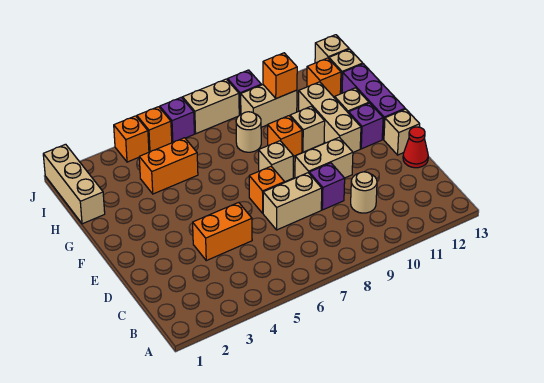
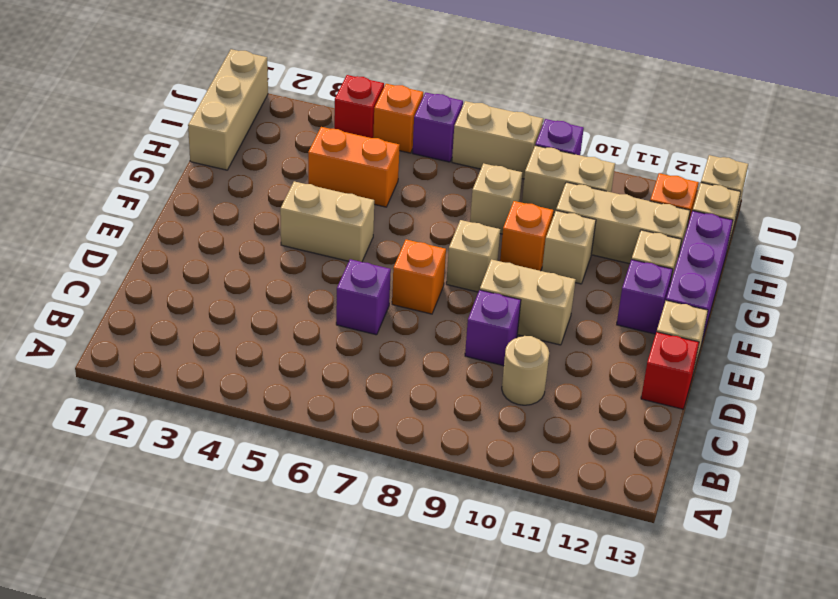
orange 1x2 brick [193,202,252,261] -> none
none -> purple 1x1 brick [336,259,391,335]
tan 1x2 brick [263,173,322,230] -> tan 1x2 brick moved to [280,181,374,262]
red 1x1 cone [403,127,428,168] -> red 1x1 brick [641,332,699,409]
tan 1x3 brick [299,82,361,152] -> tan 1x3 brick turned to [556,182,690,264]
tan 1x1 round brick [236,112,261,152] -> tan 1x1 brick [470,163,522,234]
orange 1x1 brick [263,53,297,99] -> none
orange 1x1 brick [114,116,149,162] -> red 1x1 brick [334,75,384,138]

